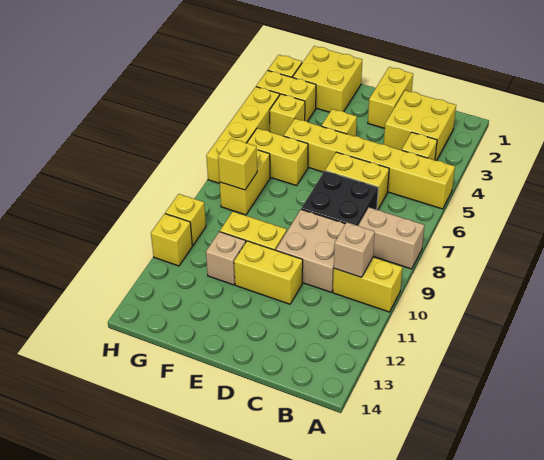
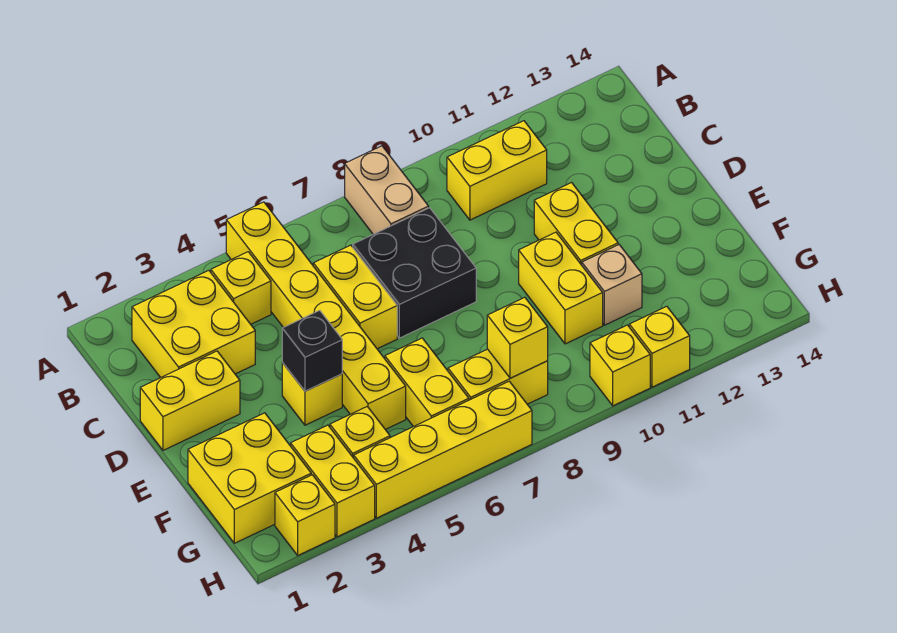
yellow 1x2 brick [333,257,403,312] -> yellow 1x2 brick turned to [447,121,547,220]
tan 1x1 brick [334,222,375,277] -> none
tan 2x2 brick [276,210,345,292] -> none
none -> black 1x1 brick [282,310,342,391]

